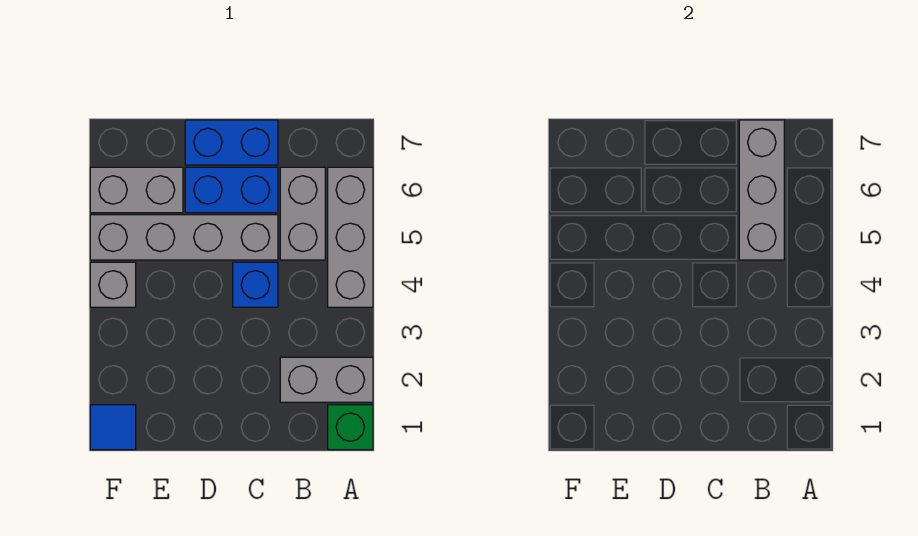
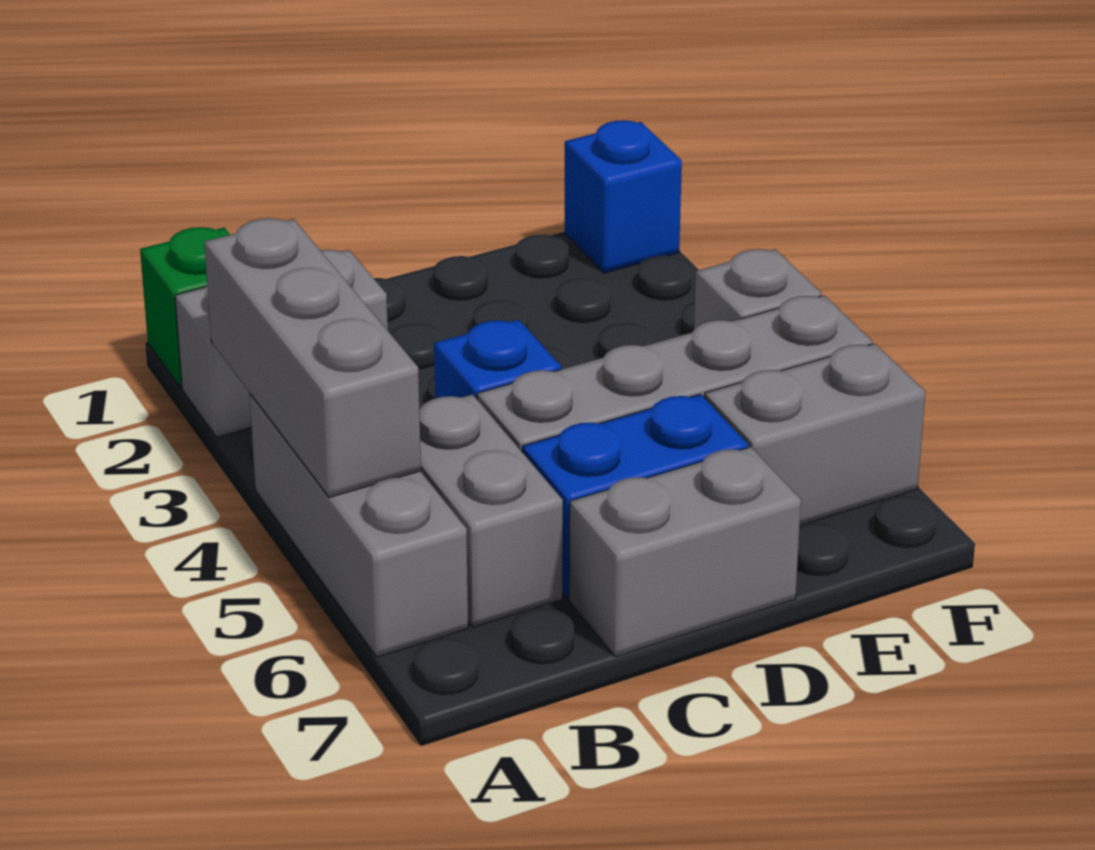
grey 1x3 brick [739,120,784,260] -> grey 1x3 brick moved to [204,218,421,497]
blue 1x2 brick [185,120,278,165] -> grey 1x2 brick [569,447,801,657]
blue 1x1 tile [90,405,136,450] -> blue 1x1 brick [565,120,682,273]

